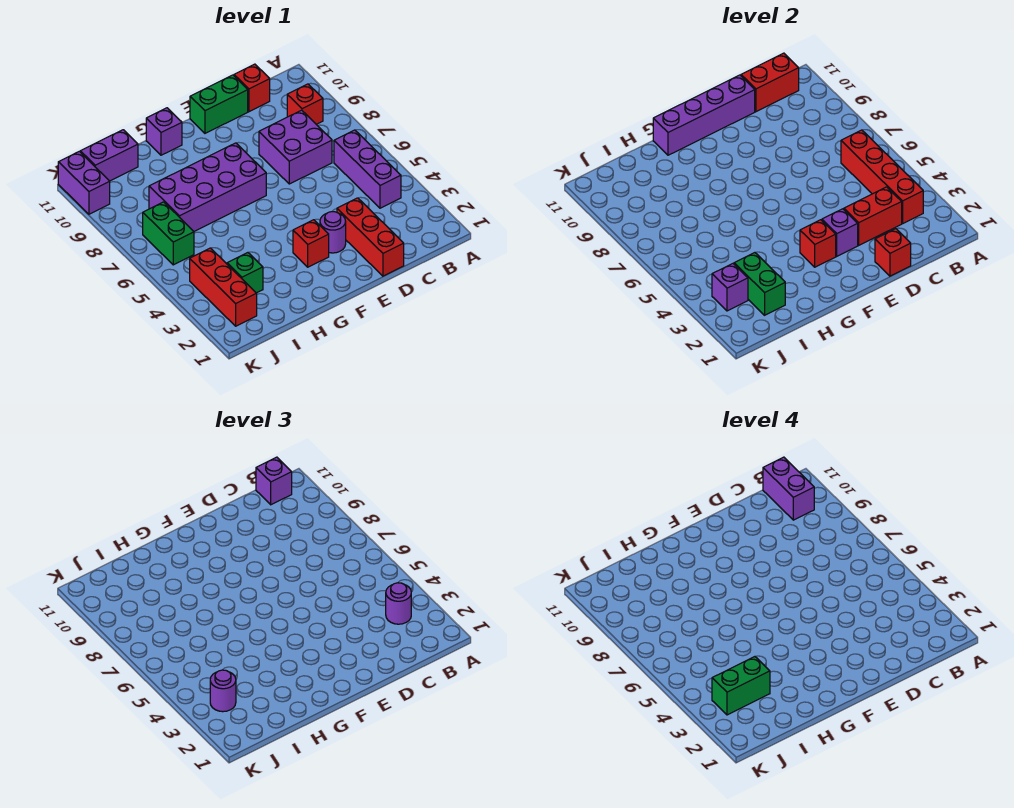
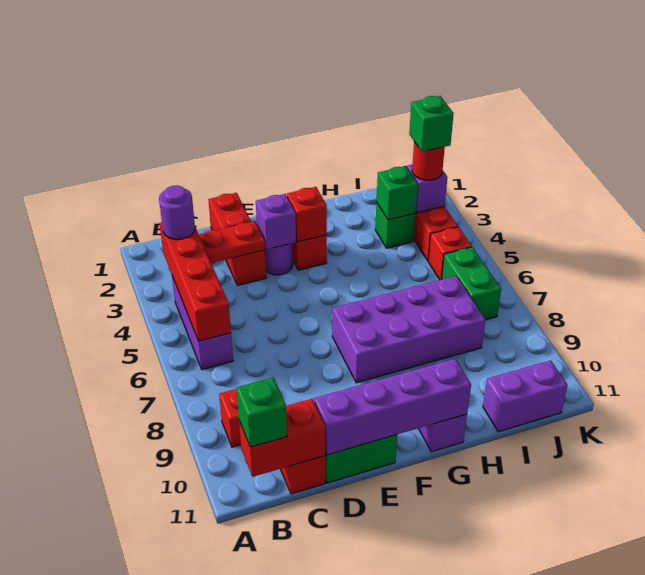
purple 1x2 brick [763,457,814,520] -> none
purple 1x1 brick [256,457,292,505] -> green 1x1 brick [236,377,287,447]
red 1x2 brick [844,187,902,245] -> red 1x2 plate [199,221,265,263]
purple 2x2 brick [259,110,332,184] -> none
red 1x1 brick [875,229,911,276] -> red 1x1 brick moved to [428,227,472,280]
green 1x2 brick [734,253,785,315] -> green 1x1 brick [377,166,418,220]
green 1x2 brick [712,657,770,715] -> green 1x1 brick [409,96,454,152]
purple 1x1 round brick [210,670,236,712] -> red 1x1 round brick [412,142,445,180]
purple 1x2 brick [58,151,110,214] -> none

